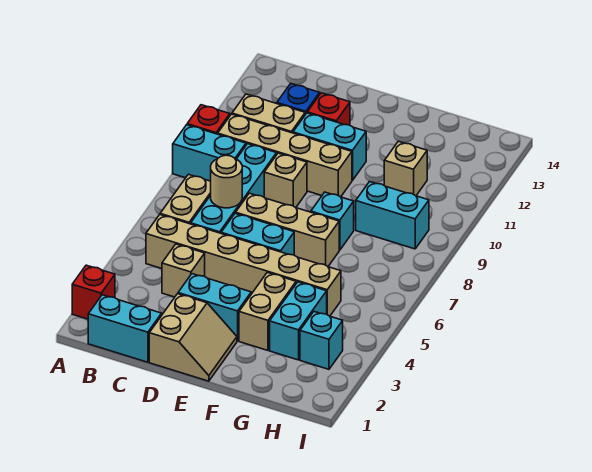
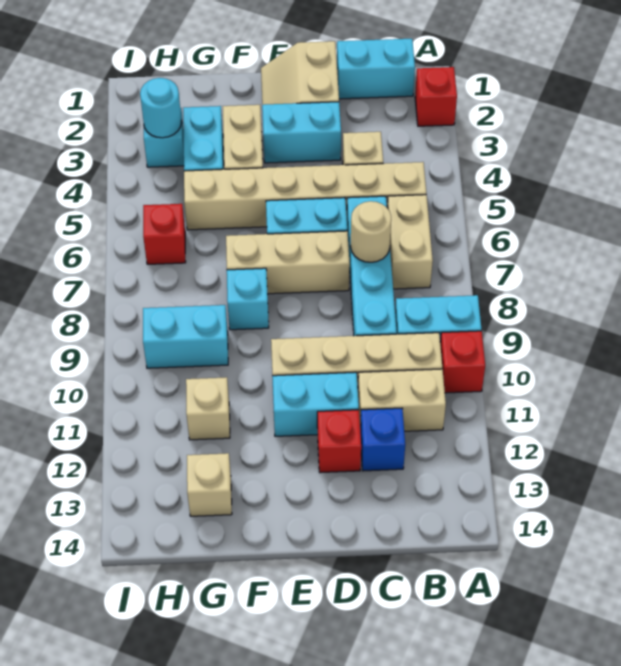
tan 1x1 brick [264,153,307,207] -> tan 1x1 brick moved to [187,453,232,516]
none -> cyan 1x1 round brick [140,78,182,138]
none -> red 1x1 brick [143,204,186,264]

